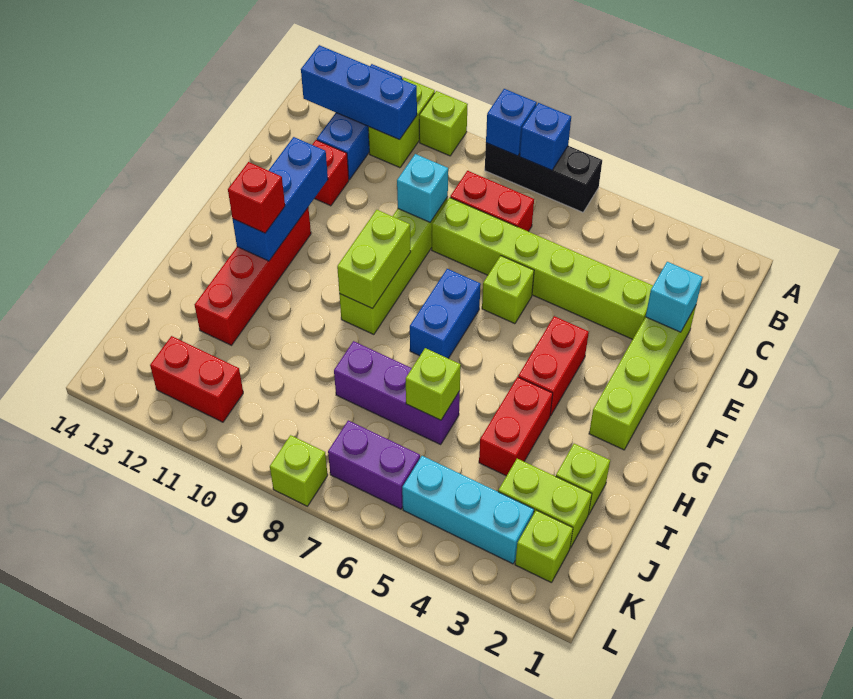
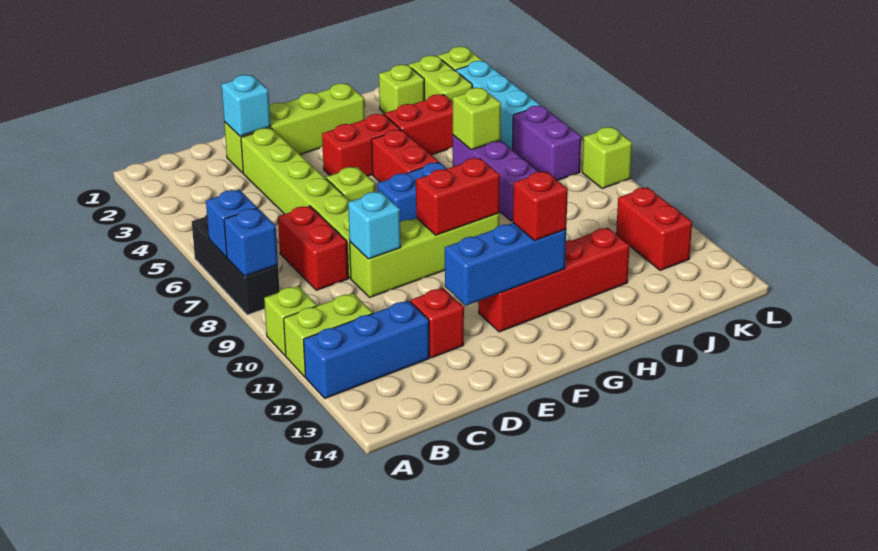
blue 1x3 brick [301,45,417,140] -> none
lime 1x2 brick [337,210,411,309] -> red 1x2 brick [416,158,500,235]
none -> red 1x2 brick [372,130,439,182]

